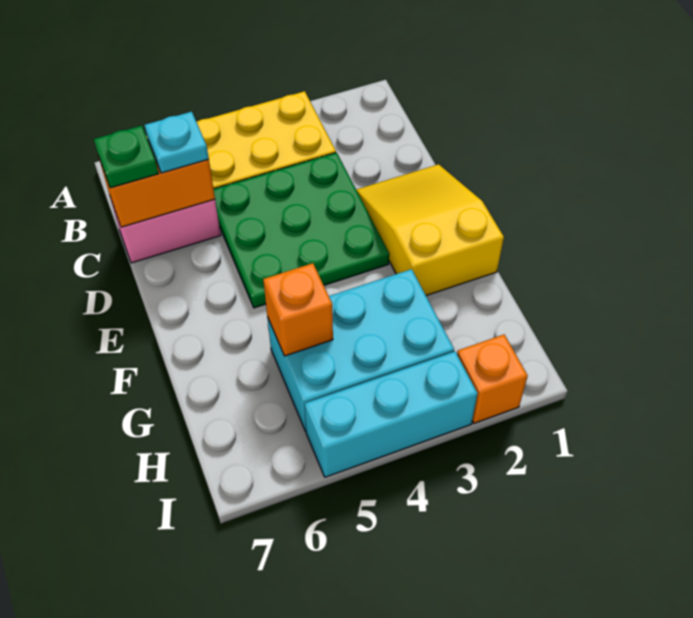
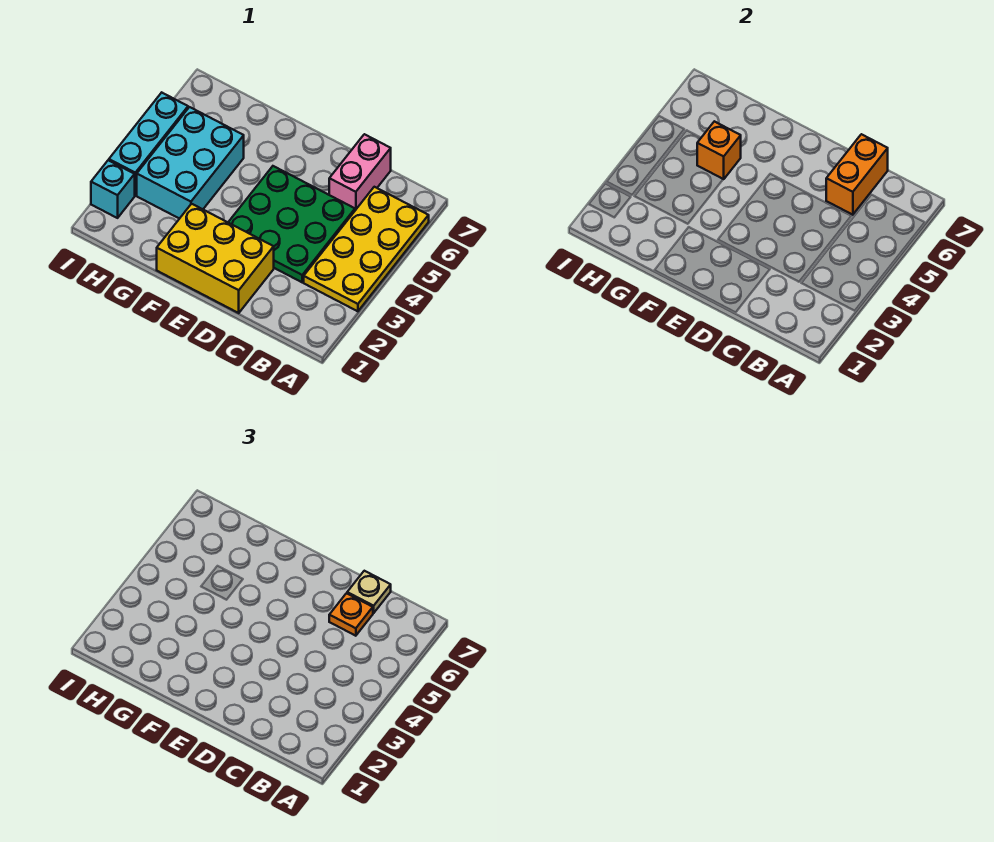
cyan 1x1 plate [145,112,209,173] -> orange 1x1 plate [329,593,373,636]
green 1x1 plate [94,126,159,188] -> tan 1x1 plate [347,571,391,613]
yellow 2x3 slope [356,164,504,296] -> yellow 2x3 brick [157,204,274,313]
orange 1x1 brick [457,335,528,423] -> cyan 1x1 brick [91,160,135,218]

